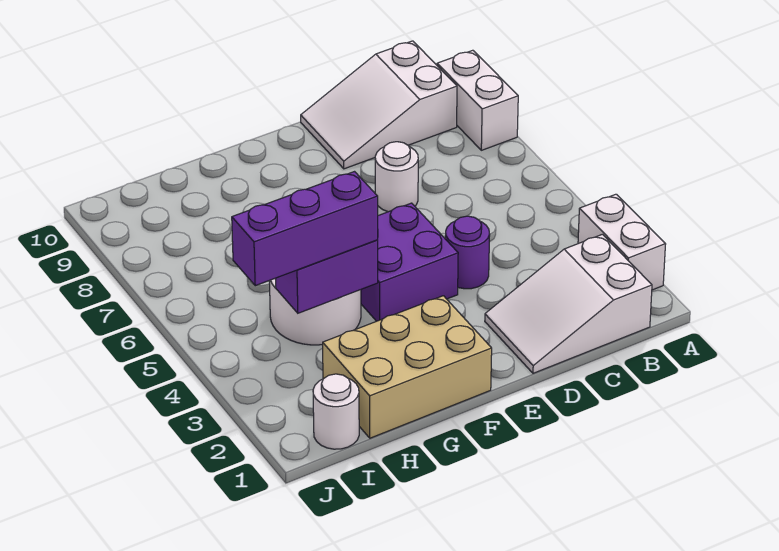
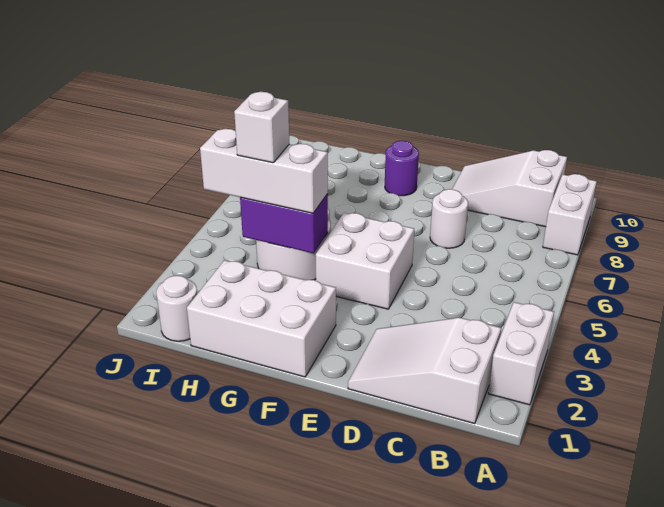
purple 1x1 round brick [445,216,490,289] -> purple 1x1 round brick moved to [385,141,419,196]
purple 2x2 brick [361,203,458,321] -> white 2x2 brick [316,213,414,309]
tan 2x3 brick [323,296,492,438] -> white 2x3 brick [187,260,336,377]
purple 1x3 brick [232,172,378,286] -> white 1x3 brick [200,129,328,213]
none -> white 1x1 brick [234,92,289,163]

